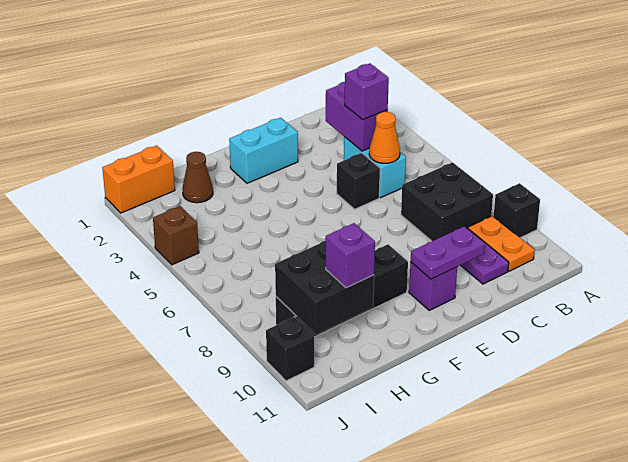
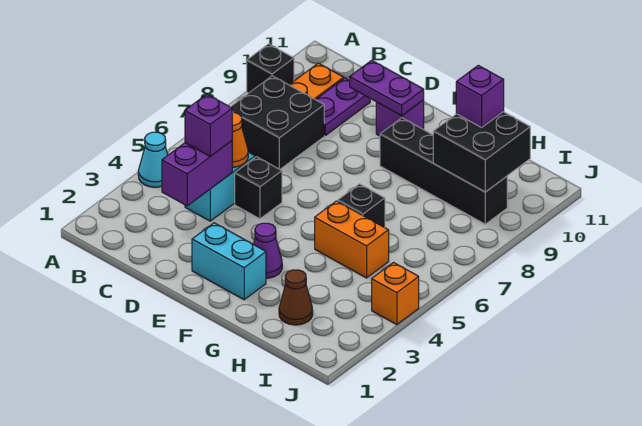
none -> cyan 1x1 cone [138,132,168,187]
none -> purple 1x1 cone [254,223,282,278]
orange 1x2 brick [102,146,175,213] -> orange 1x2 brick moved to [315,201,389,278]
brown 1x1 brick [153,206,199,265] -> orange 1x1 brick [372,263,419,325]
black 1x1 brick [266,317,314,381] -> black 1x1 brick moved to [338,184,385,228]

